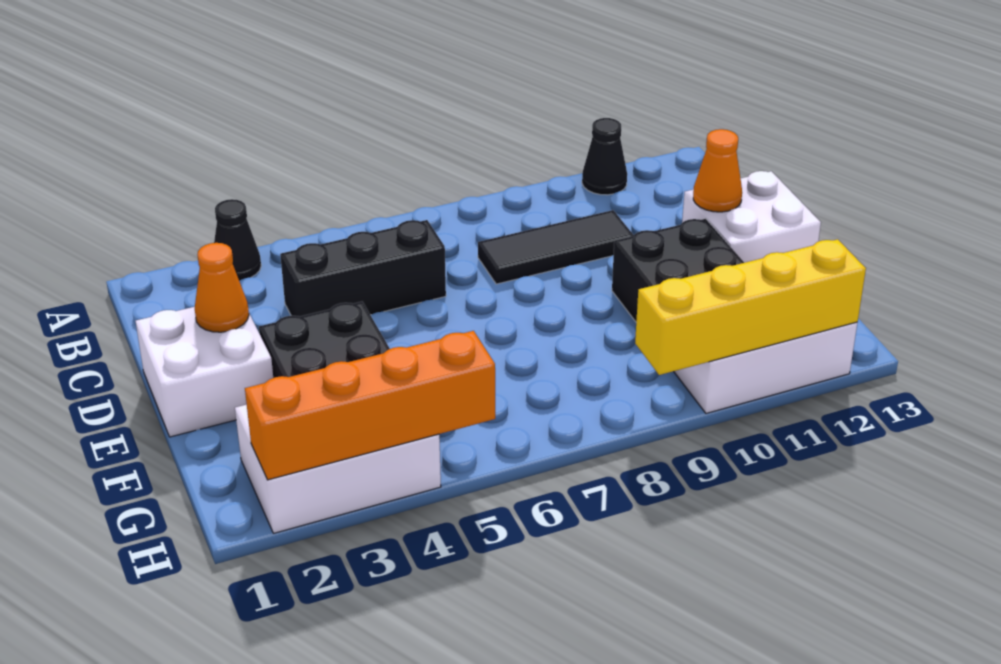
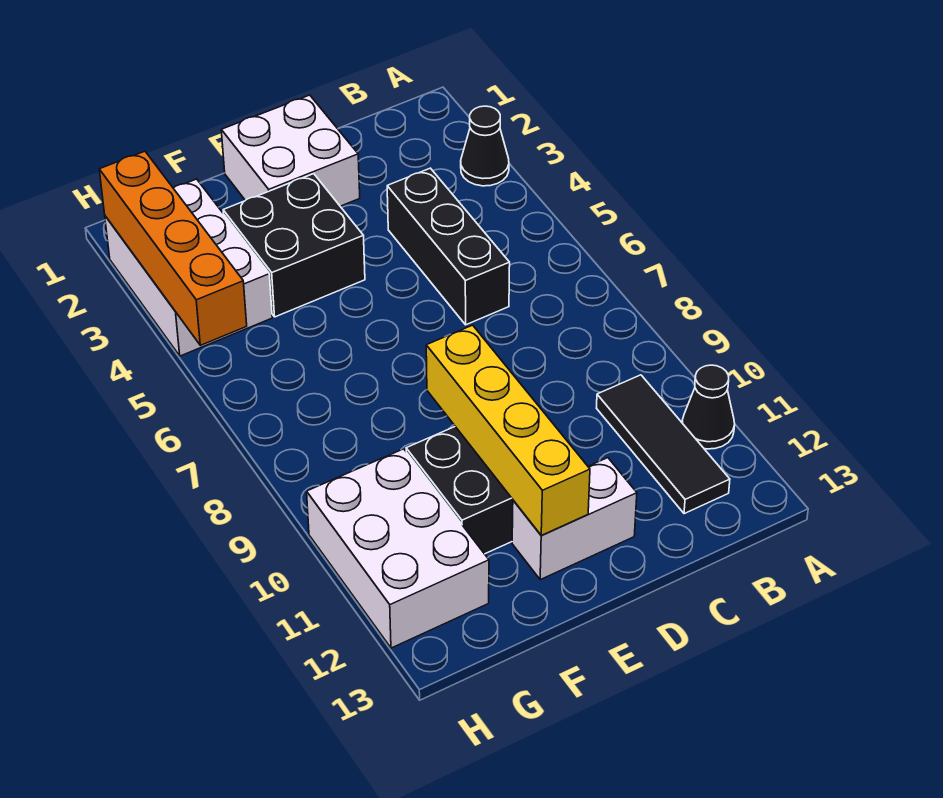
black 1x3 tile [478,210,634,284] -> black 1x3 tile moved to [597,375,730,514]
orange 1x1 cone [195,243,249,332] -> none
white 2x2 brick [682,171,821,263] -> white 1x2 brick [512,458,637,580]
orange 1x1 cone [693,129,742,212] -> none
yellow 1x4 brick [635,239,866,375] -> yellow 1x4 brick moved to [426,325,590,535]

